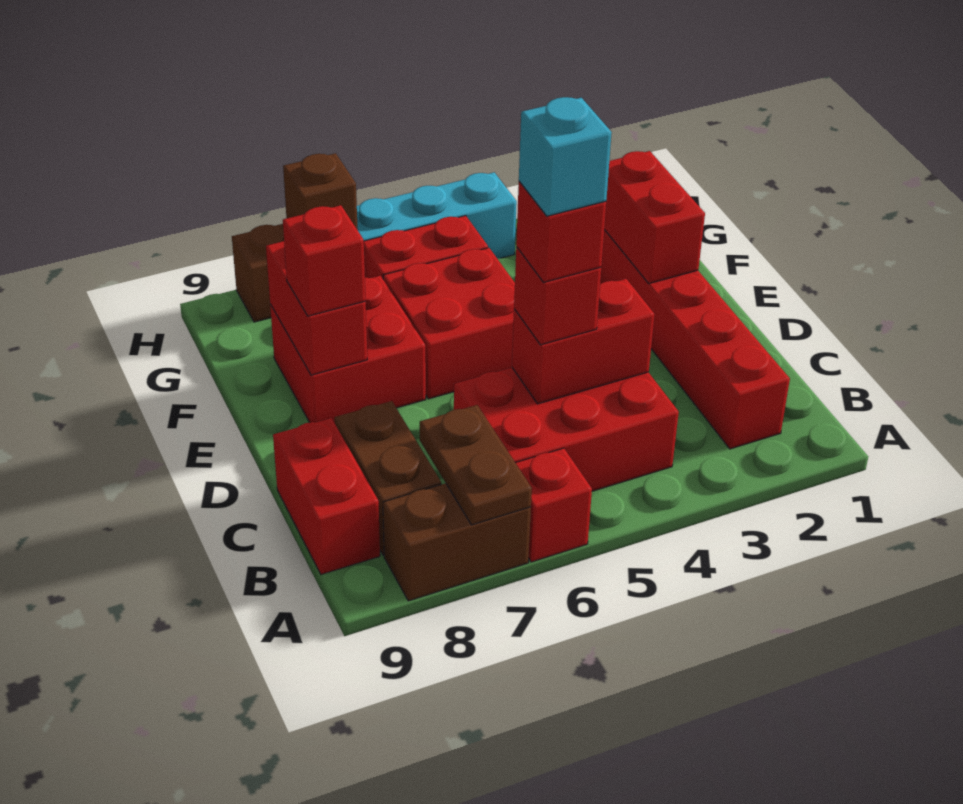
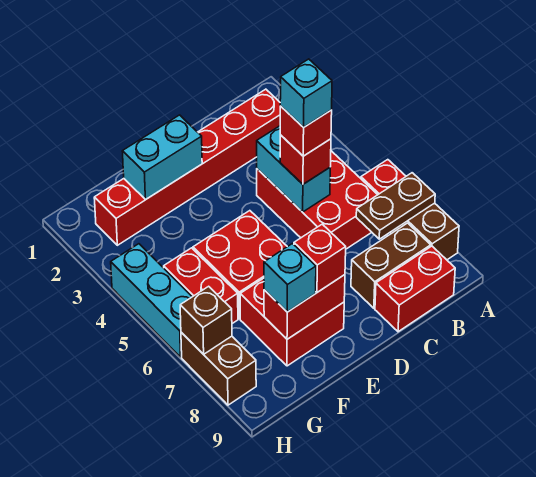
red 1x2 brick [512,279,655,404] -> cyan 1x2 brick [257,126,330,212]
red 1x2 brick [604,151,705,283] -> cyan 1x2 brick [122,115,202,200]
none -> cyan 1x1 brick [264,244,316,312]

